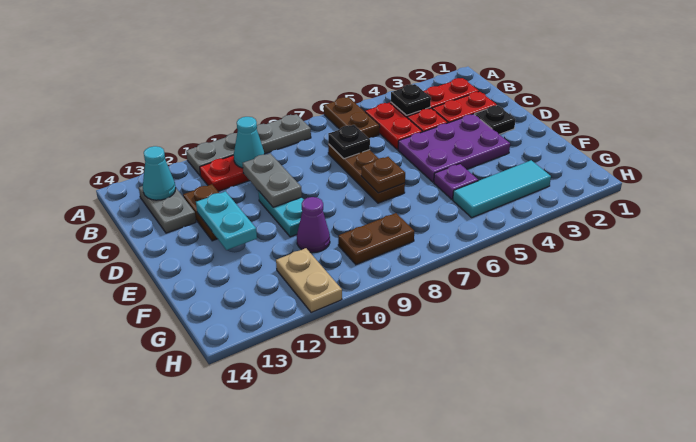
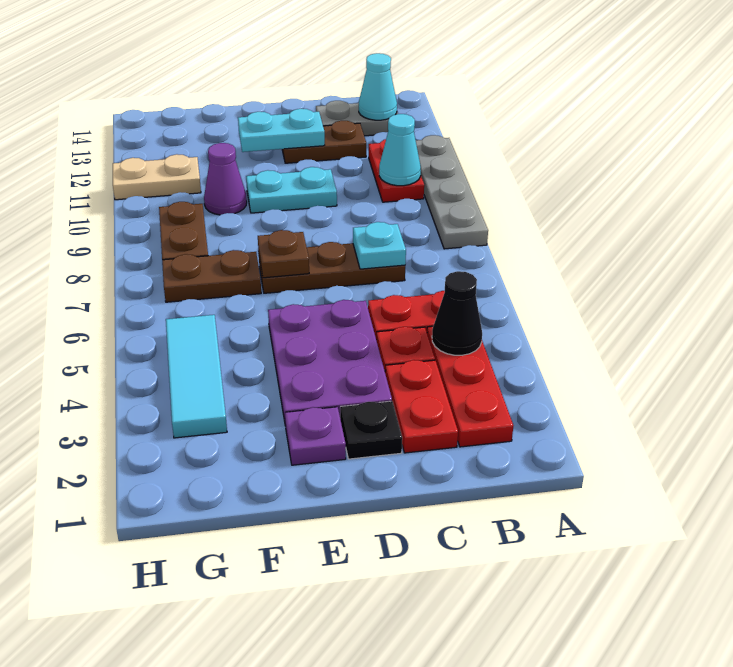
brown 1x2 plate [324,97,380,138] -> brown 1x2 plate moved to [162,250,261,302]
black 1x1 plate [391,84,431,115] -> black 1x1 cone [432,271,482,355]
black 1x1 plate [328,125,370,159] -> cyan 1x1 plate [353,222,406,269]
grey 1x2 plate [243,153,302,207] -> none
purple 1x1 plate [434,164,478,200] -> purple 1x1 plate moved to [285,407,346,465]

